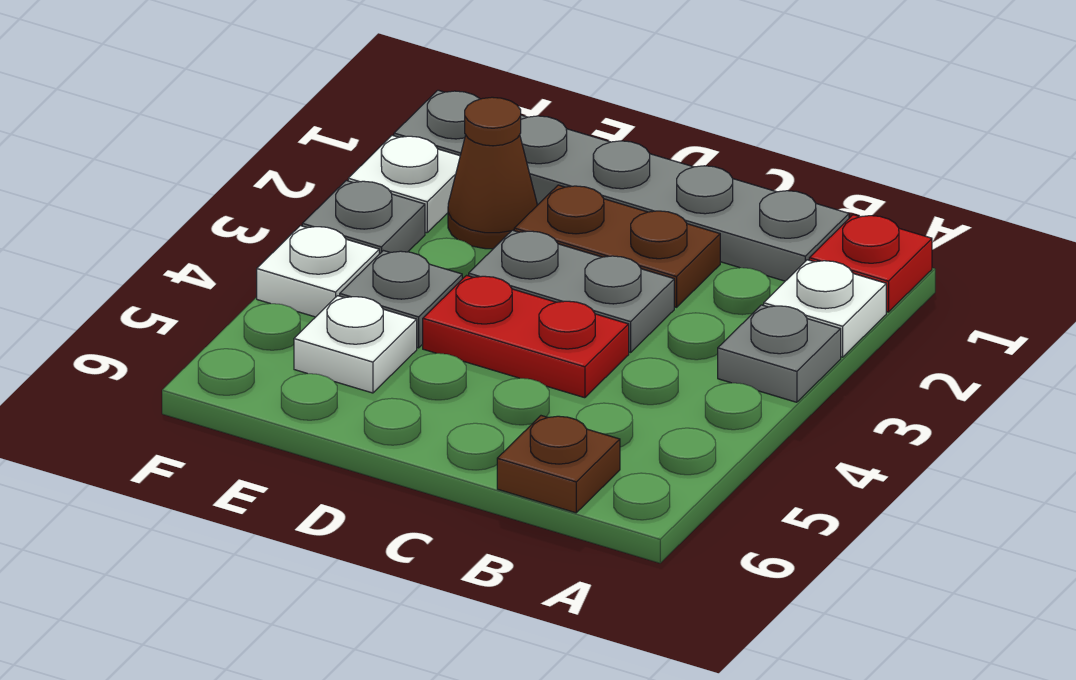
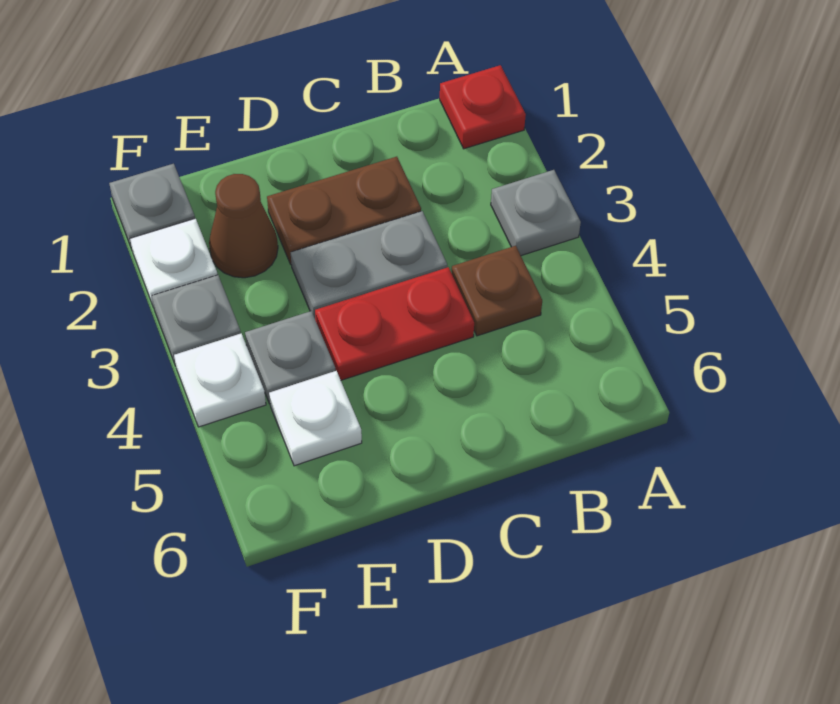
white 1x1 plate [764,260,886,357] -> none
grey 1x4 plate [520,115,849,281] -> none
brown 1x1 plate [497,416,620,513] -> brown 1x1 plate moved to [452,246,542,336]

